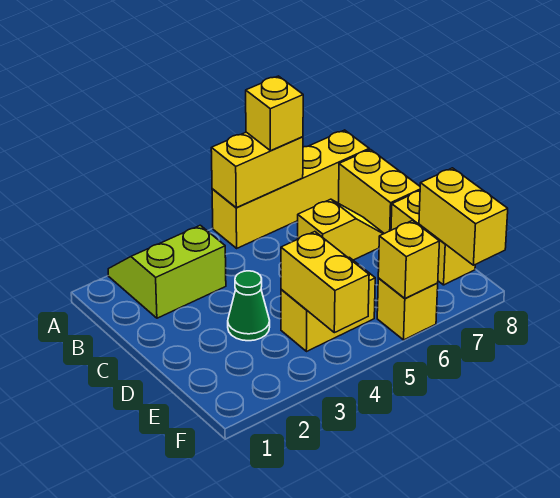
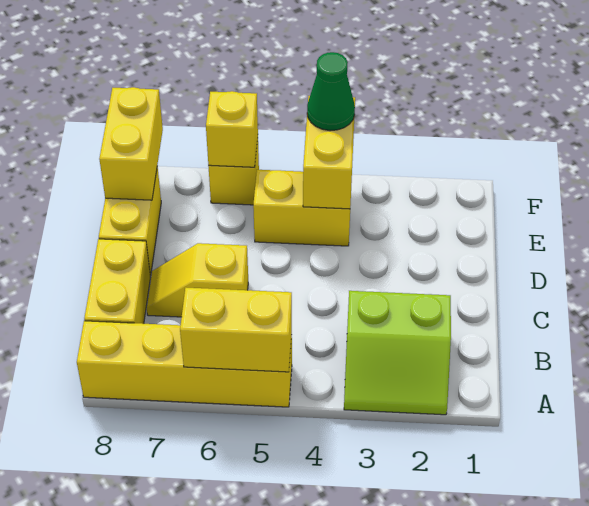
yellow 1x1 brick [246,76,303,151] -> none
green 1x1 cone [228,271,270,341] -> green 1x1 cone moved to [307,52,355,131]

